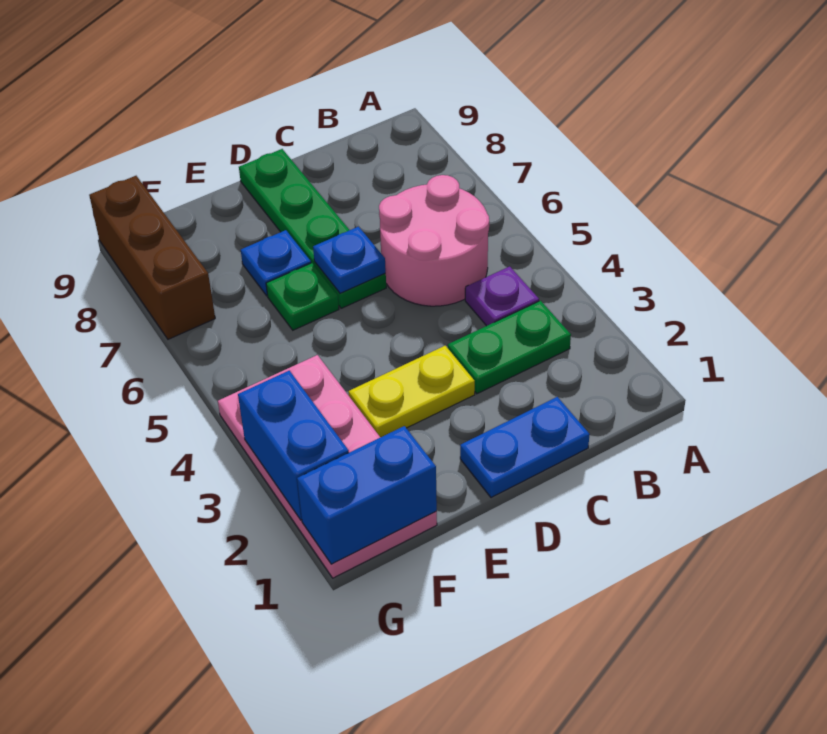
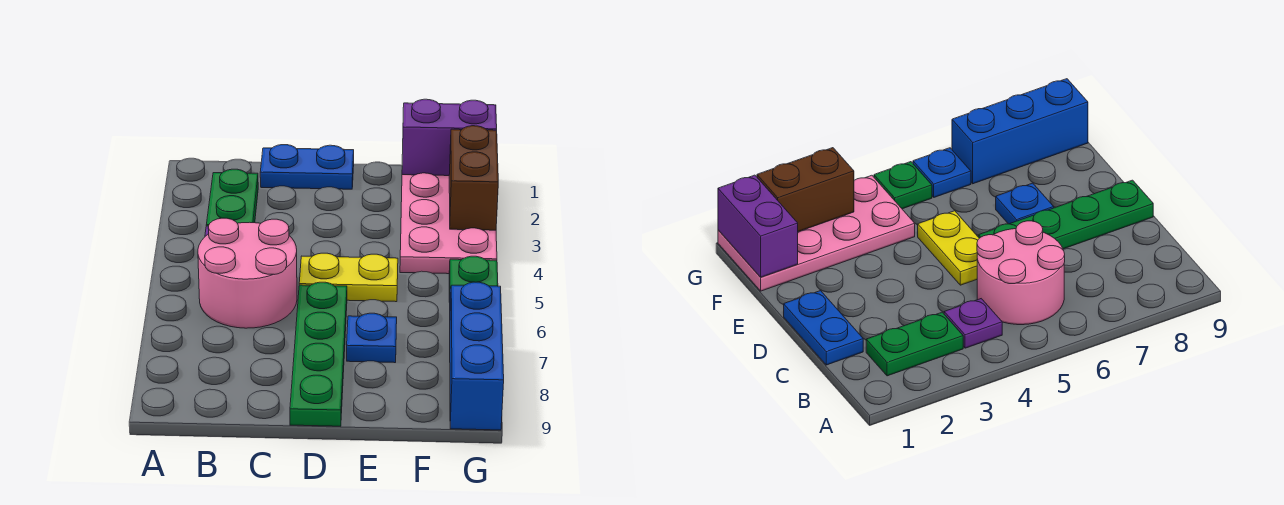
green 1x2 plate [448,301,571,394] -> green 1x2 plate turned to [206,169,258,226]
yellow 1x2 plate [348,346,475,437] -> yellow 1x2 plate moved to [299,253,398,302]
blue 1x1 plate [313,227,386,293] -> blue 1x1 plate moved to [913,148,971,197]
green 1x1 plate [266,263,339,330] -> green 1x1 plate moved to [449,256,498,302]
blue 1x2 brick [297,426,437,564] -> purple 1x2 brick [402,99,497,176]
blue 1x2 brick [238,371,349,520] -> brown 1x2 brick [449,126,498,230]
brown 1x3 brick [89,176,215,339] -> blue 1x3 brick [450,282,504,430]

